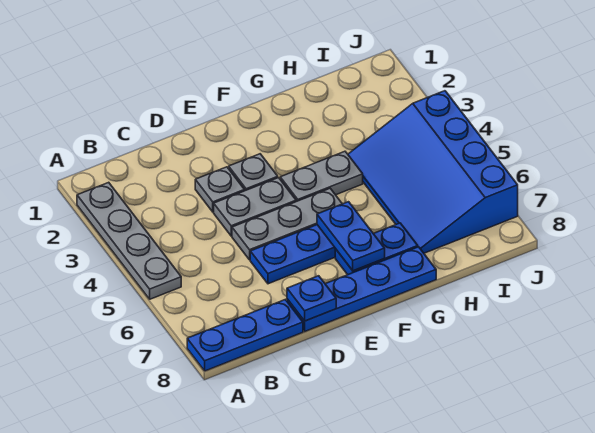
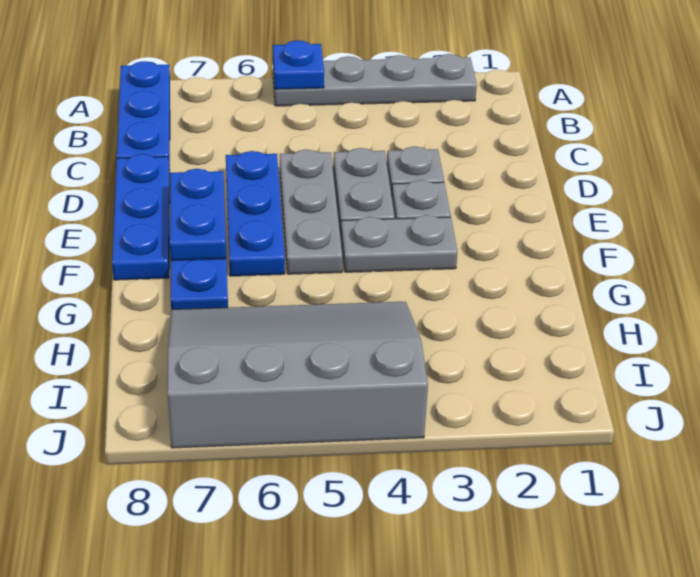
blue 1x4 plate [287,247,436,331] -> blue 1x3 plate [112,154,170,280]
blue 1x1 plate [287,276,336,321] -> blue 1x1 plate moved to [273,40,324,89]
grey 1x2 plate [280,151,363,201] -> grey 1x2 plate turned to [341,215,457,272]
blue 1x2 plate [317,202,385,271] -> blue 1x2 plate turned to [170,169,226,261]
blue 3x4 slope [348,91,518,253] -> grey 3x4 slope [168,302,428,448]

